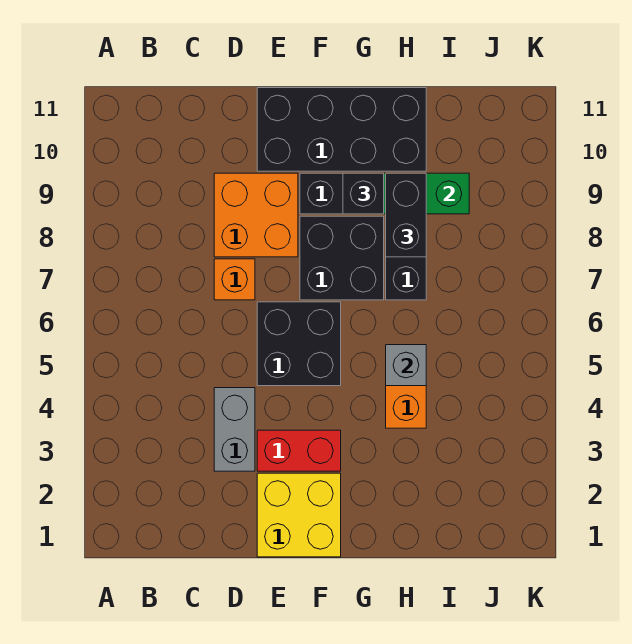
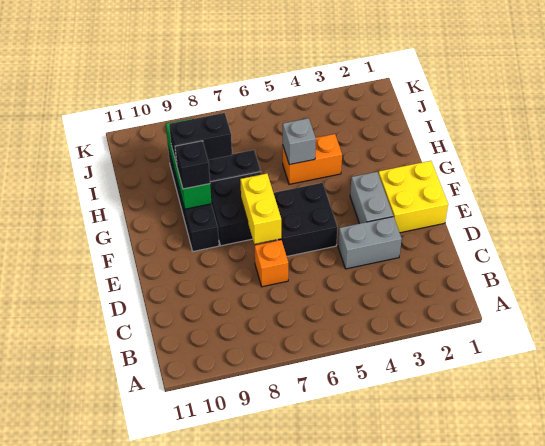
orange 2x2 brick [214,173,298,257] -> none
red 1x2 brick [257,430,341,471] -> grey 1x2 brick [350,172,393,224]
none -> yellow 1x2 brick [240,174,281,244]
black 2x4 brick [257,88,426,171] -> none

